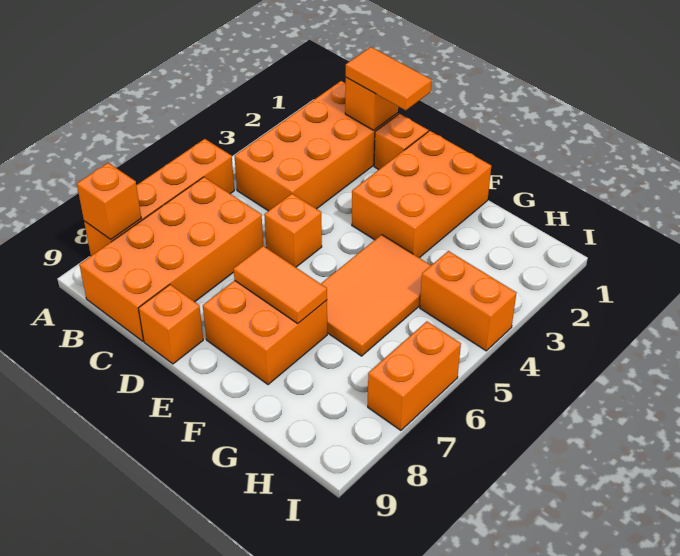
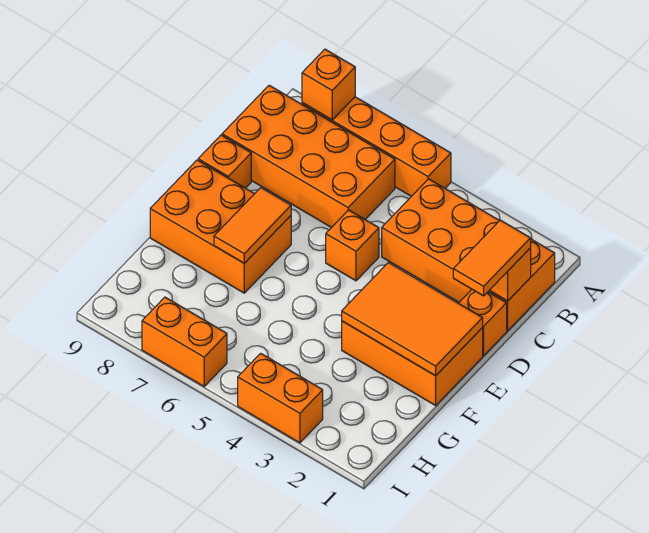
orange 2x2 brick [203,281,327,385] -> orange 2x3 brick [150,160,291,293]
orange 2x3 tile [321,235,431,356] -> orange 2x3 tile moved to [342,263,483,376]
orange 1x2 brick [420,251,516,351] -> orange 1x2 brick turned to [238,353,323,443]

